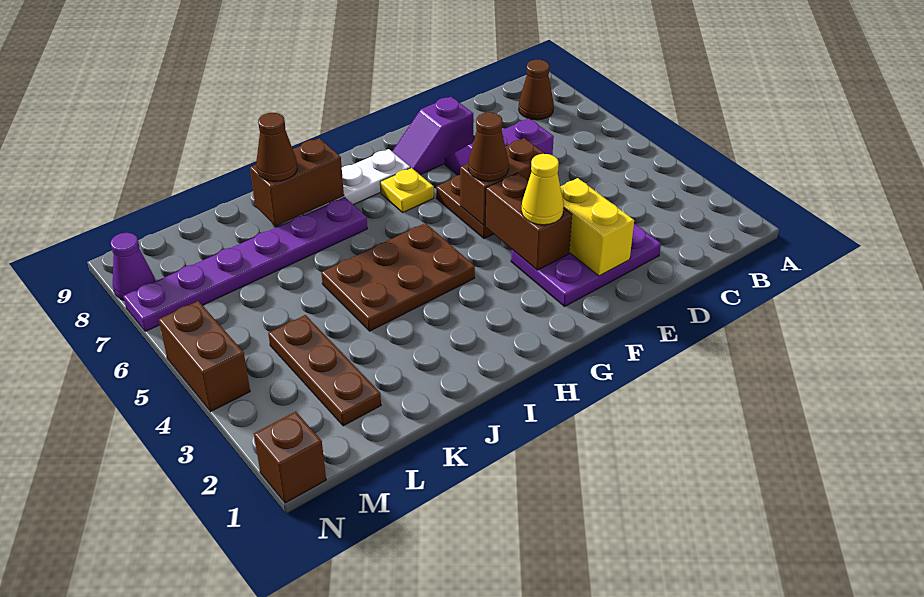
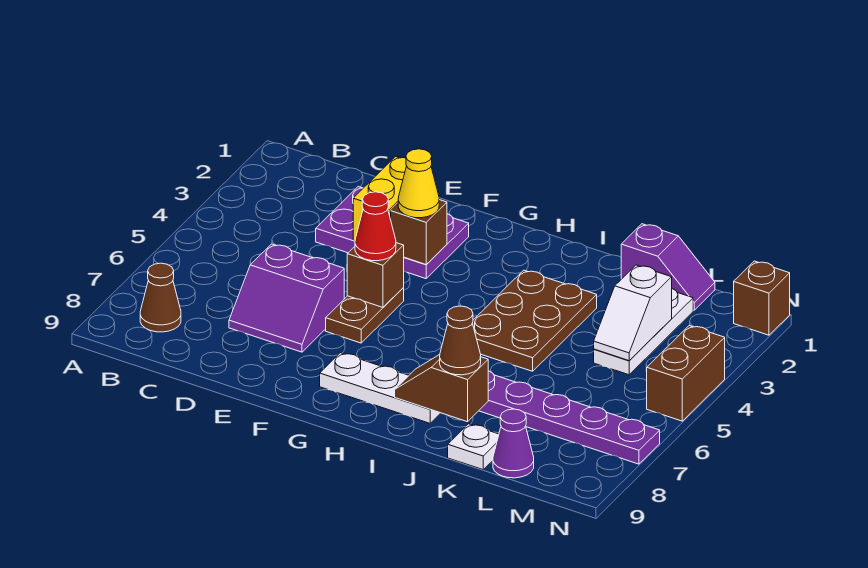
brown 1x2 brick [460,138,545,226] -> brown 1x1 brick [347,243,404,307]
purple 1x2 slope [392,97,473,175] -> purple 1x2 slope moved to [621,224,715,310]
brown 1x2 brick [485,173,572,270] -> brown 1x1 brick [391,200,447,265]
brown 1x1 cone [468,113,509,181] -> red 1x1 cone [355,192,396,261]
yellow 1x1 plate [380,168,434,212] -> none
brown 2x3 plate [321,223,475,331] -> brown 2x3 plate turned to [473,270,597,371]
brown 1x2 brick [250,138,344,226] -> brown 1x2 slope [395,355,488,422]
none -> white 1x1 plate [448,424,499,470]
brown 1x3 plate [268,315,381,426] -> white 1x3 plate [594,289,693,375]
none -> white 1x2 slope [594,265,672,361]
purple 1x1 cone [111,233,155,300] -> purple 1x1 cone moved to [493,409,534,478]

